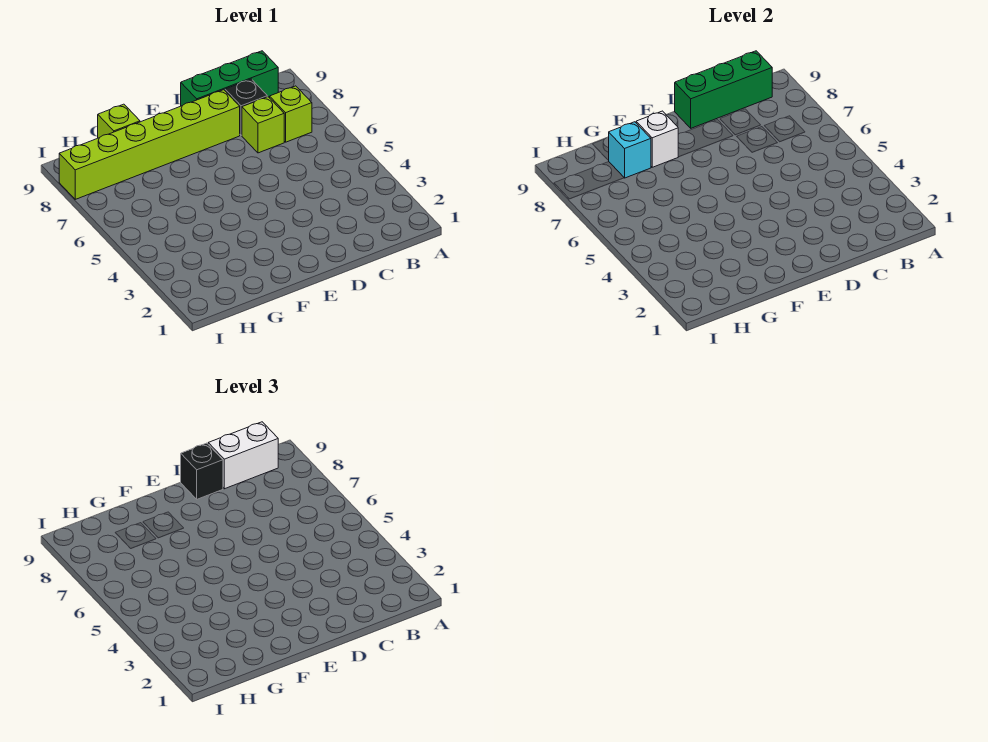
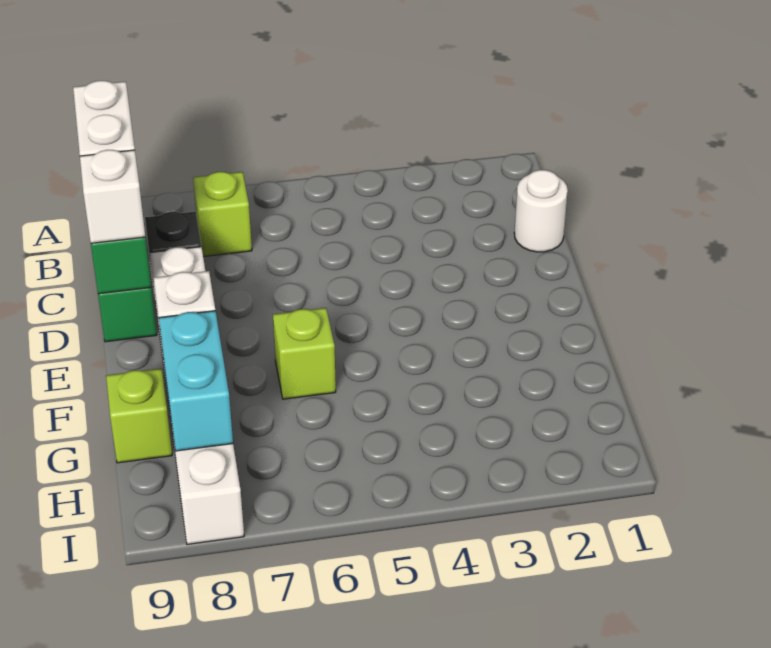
none -> white 1x1 round brick [514,170,568,252]
lime 1x1 brick [242,97,284,153] -> lime 1x1 brick moved to [273,308,336,399]
lime 1x6 brick [59,90,240,199] -> white 1x6 brick [150,247,244,544]
black 1x1 brick [181,443,223,499] -> white 1x1 brick [80,150,145,243]
cyan 1x1 brick [609,122,651,178] -> cyan 1x2 brick [159,311,233,451]

